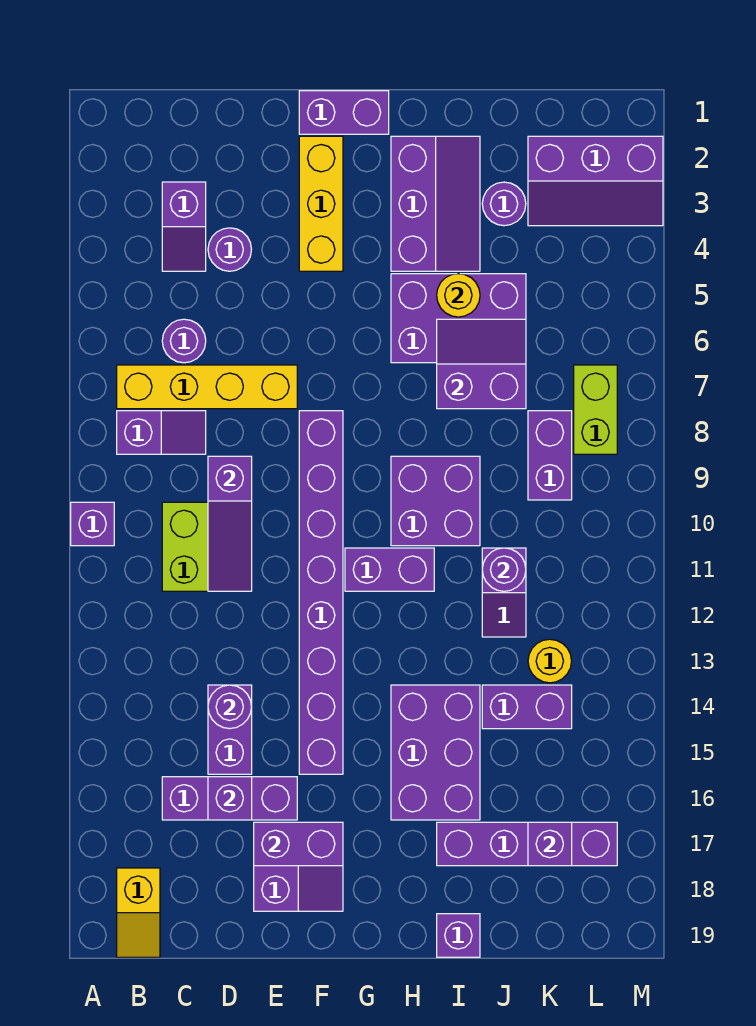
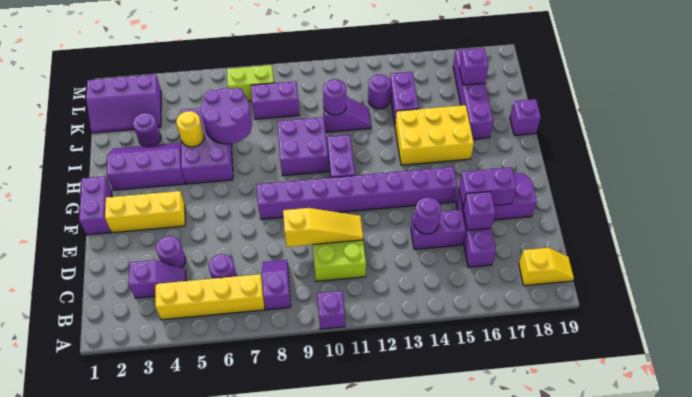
yellow 1x4 brick [117,365,297,409] -> yellow 1x4 brick turned to [155,274,265,320]
purple 1x3 slope [208,456,252,591] -> yellow 1x3 slope [283,208,363,247]
purple 1x2 brick [254,822,343,866] -> purple 1x2 brick turned to [459,167,517,207]
purple 2x3 brick [391,685,480,820] -> yellow 2x3 brick [395,105,474,165]
purple 2x2 slope [437,319,526,409] -> purple 2x2 round brick [201,88,252,144]
purple 2x3 slope [528,136,663,226] -> purple 2x3 slope turned to [86,75,161,133]
yellow 1x1 round brick [528,639,572,683] -> purple 1x1 round brick [368,75,391,109]

